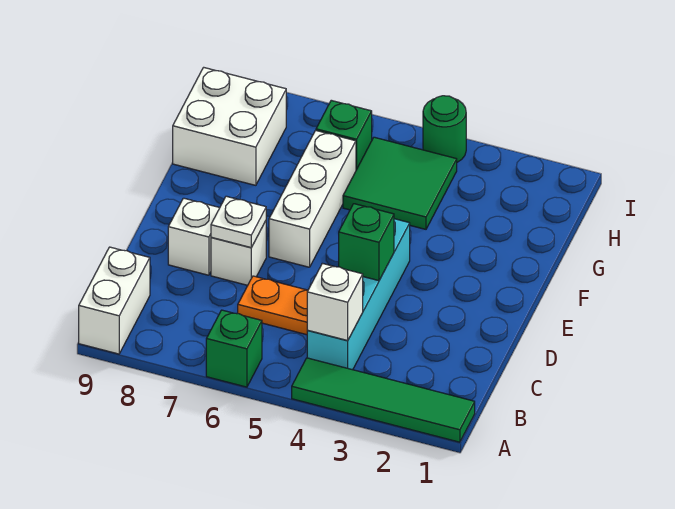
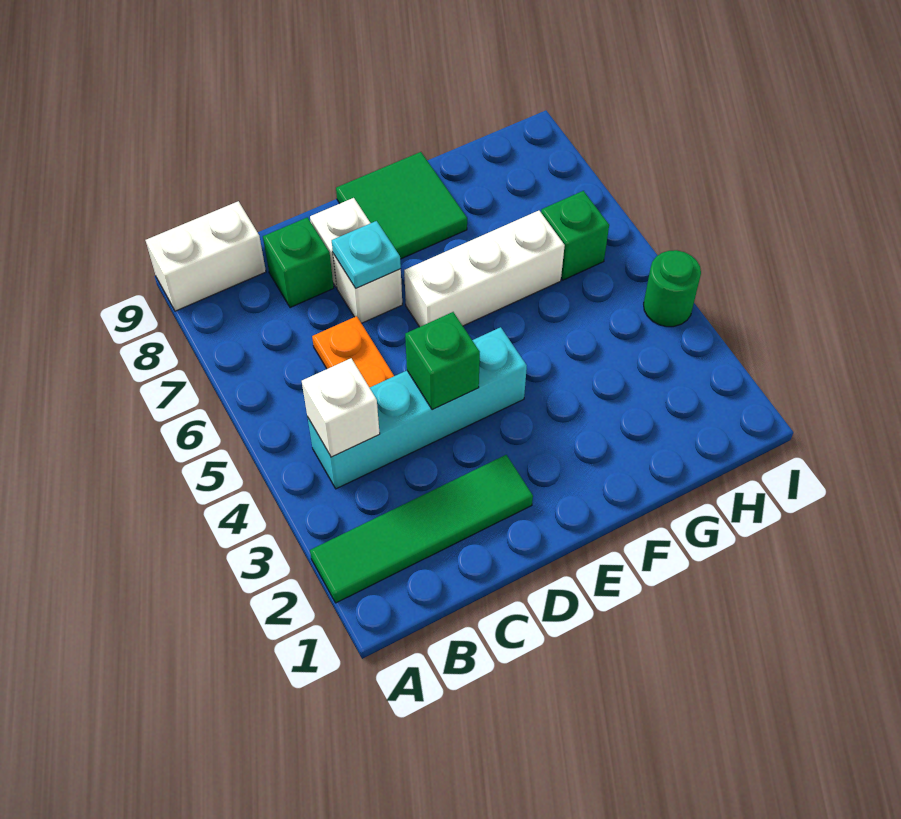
green 1x4 tile [292,358,475,442] -> green 1x4 tile turned to [310,455,533,603]
green 1x1 brick [206,310,262,387] -> green 1x1 brick moved to [263,217,334,308]
white 1x1 plate [211,196,266,247] -> cyan 1x1 plate [332,221,401,288]
green 2x2 tile [343,137,457,229] -> green 2x2 tile moved to [336,152,467,259]
white 2x2 brick [173,67,286,185] -> none

